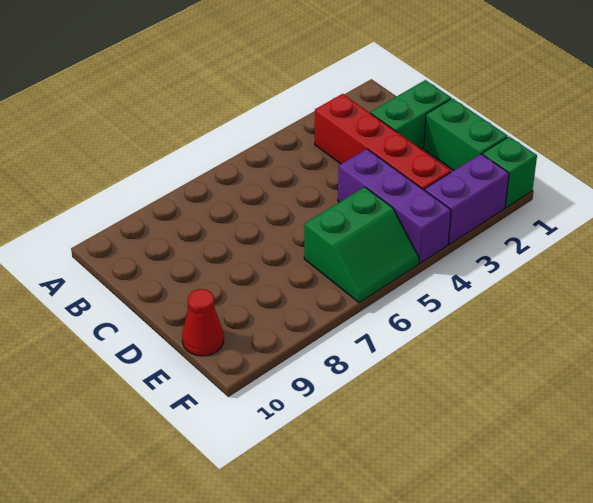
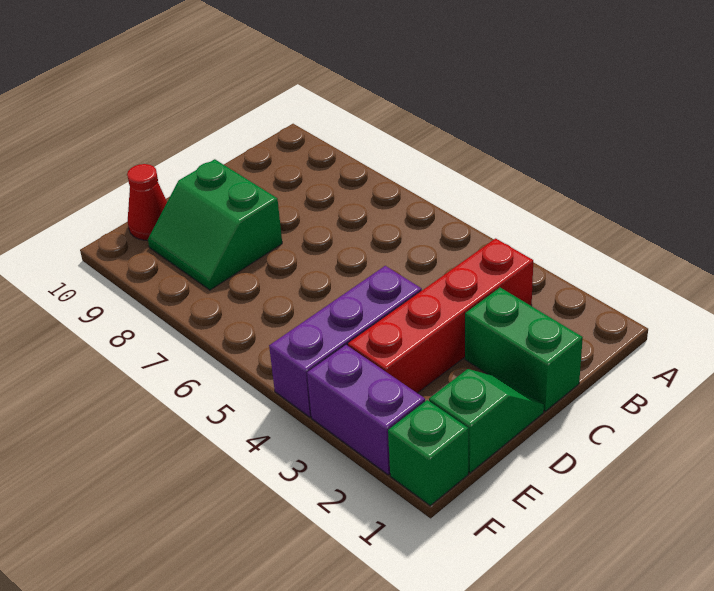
green 1x2 brick [424,98,508,171] -> green 1x2 slope [429,369,544,473]
green 2x2 slope [304,187,419,303] -> green 2x2 slope moved to [148,159,282,290]

